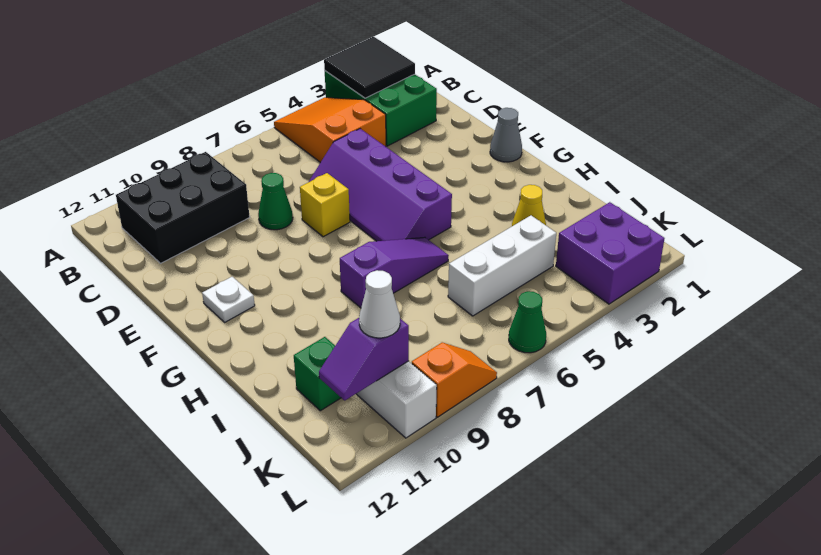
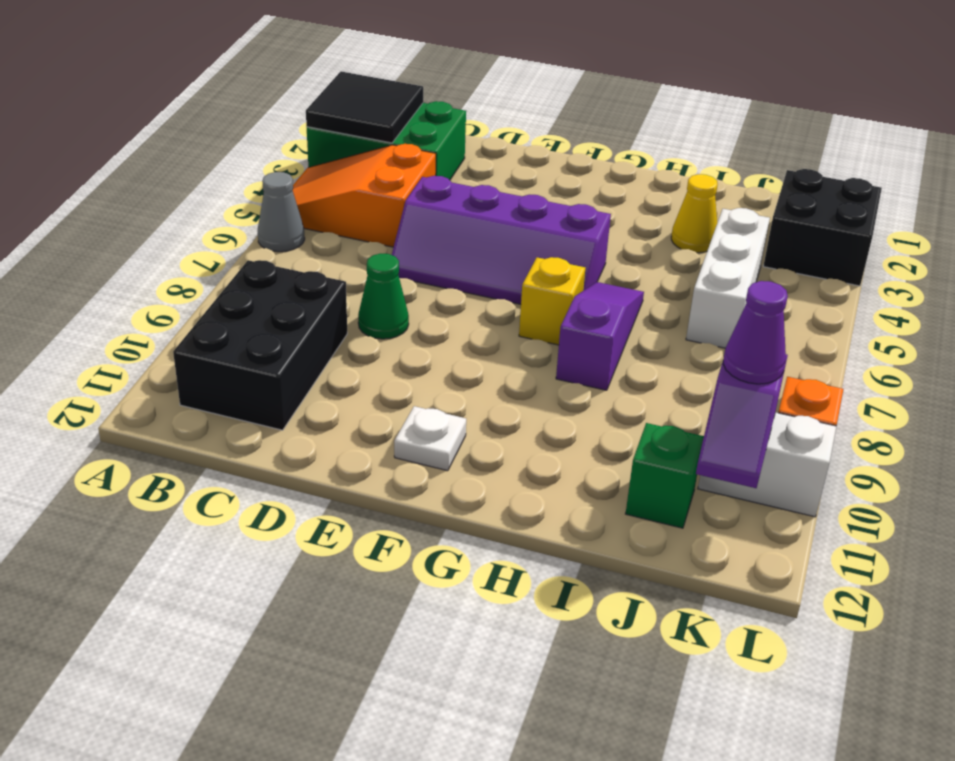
yellow 1x1 brick [300,173,350,237] -> yellow 1x1 brick moved to [519,257,585,345]
grey 1x1 cone [490,108,522,162] -> grey 1x1 cone moved to [258,172,305,252]
purple 2x2 brick [556,202,665,304] -> black 2x2 brick [763,169,882,286]
white 1x1 cone [359,270,400,338] -> purple 1x1 cone [723,281,788,384]
green 1x1 cone [509,291,546,353] -> none

